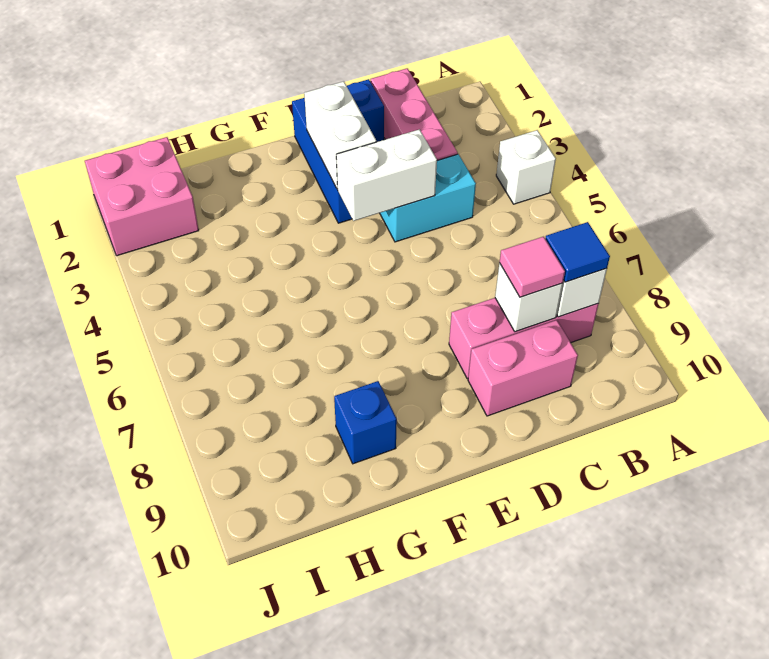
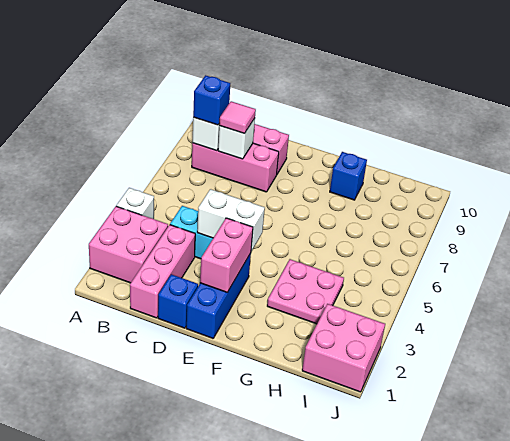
none -> pink 2x2 brick [89,206,168,283]
blue 1x1 tile [545,222,610,282] -> blue 1x1 brick [193,75,230,125]
white 1x2 brick [304,81,376,189] -> pink 1x2 brick [200,218,253,292]
none -> pink 2x2 plate [267,259,344,324]

